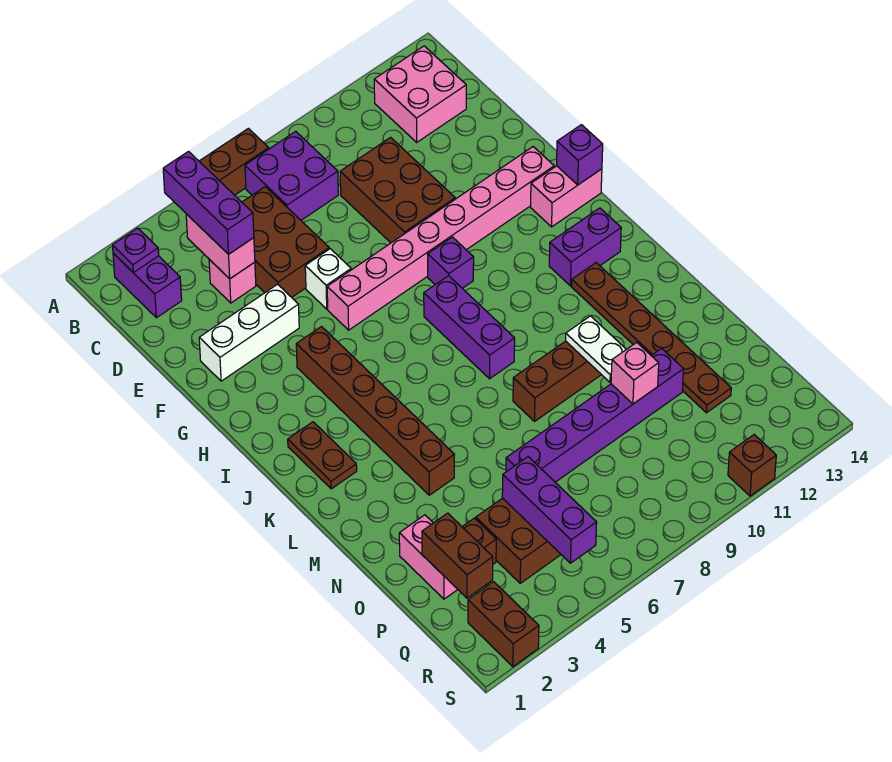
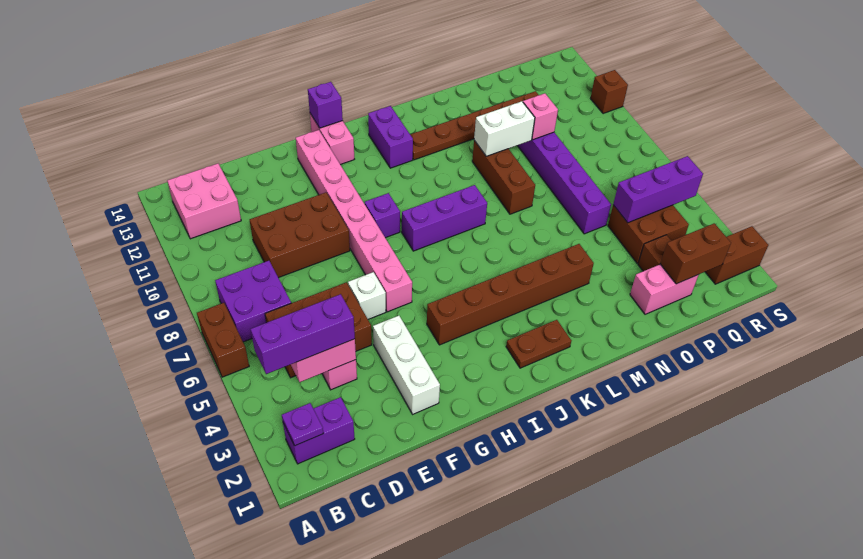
white 1x2 plate [566,316,626,382] -> white 1x2 brick [474,101,535,156]

